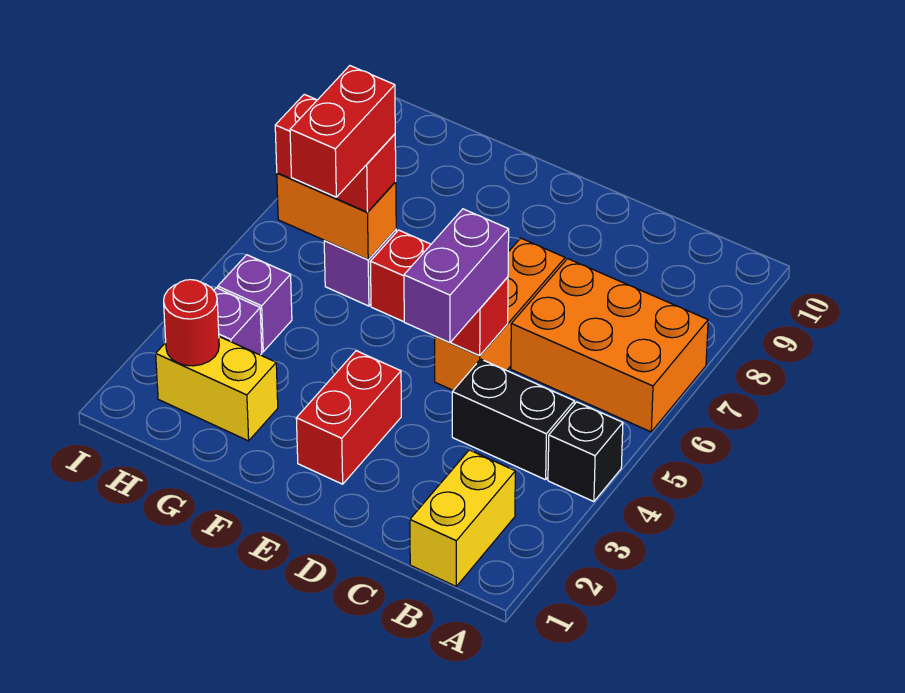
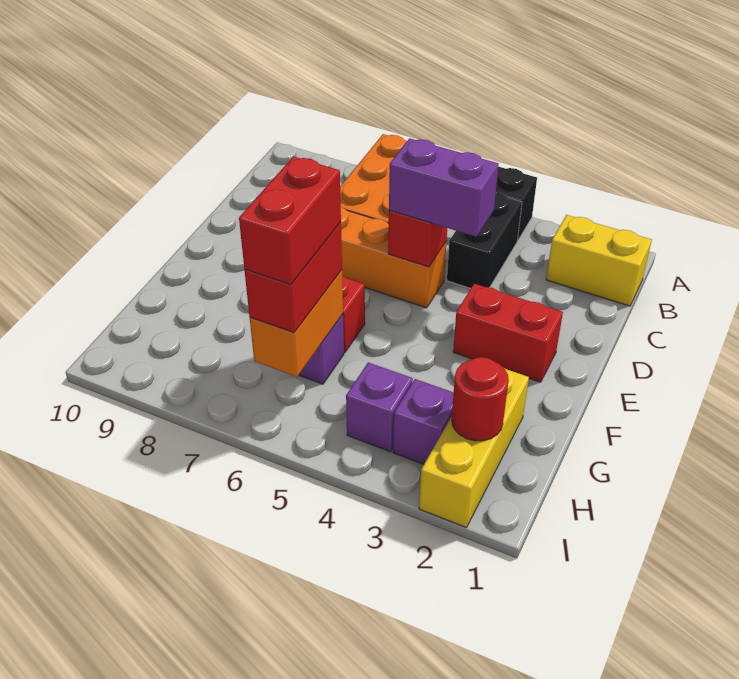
yellow 1x2 brick [156,337,278,441] -> yellow 1x3 brick [419,368,529,528]
red 1x2 brick [290,66,395,197] -> red 1x2 brick turned to [239,157,341,285]

